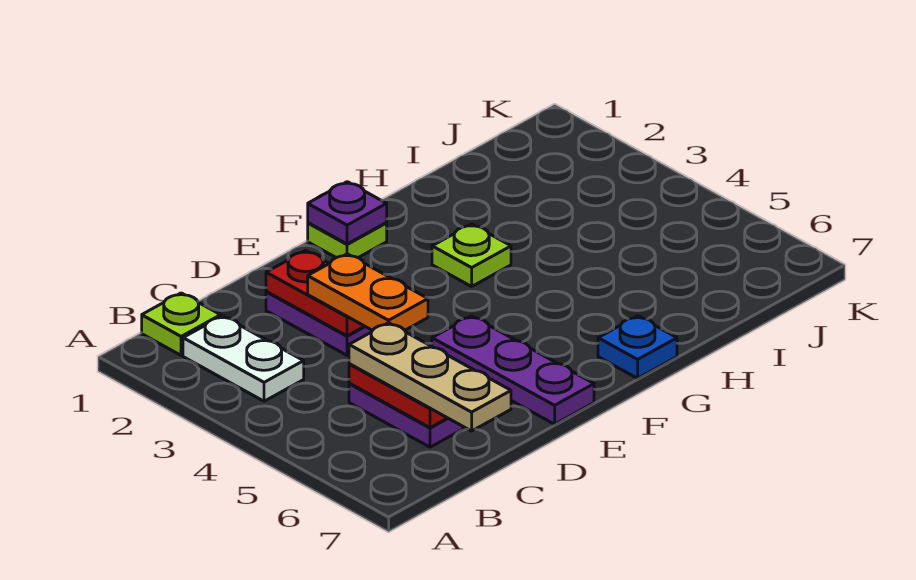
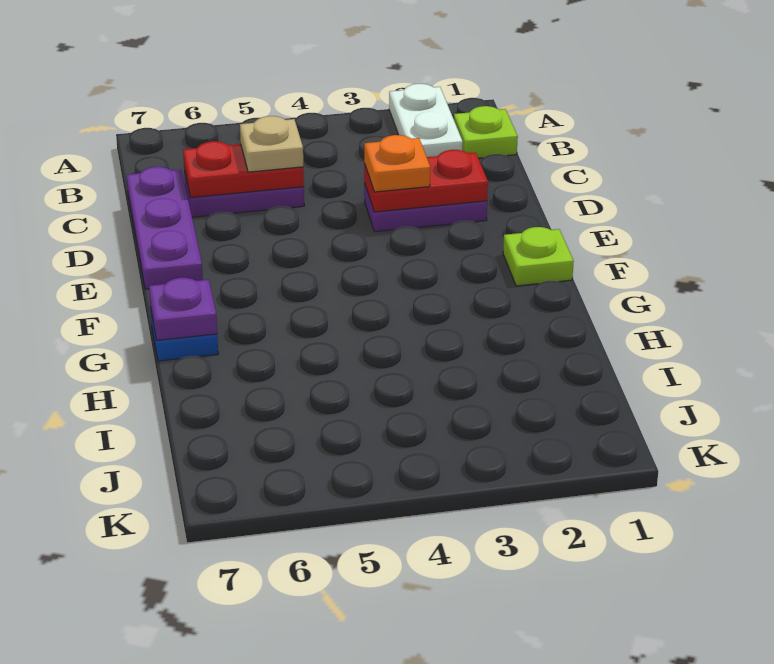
white 1x2 plate [183,316,304,401] -> white 1x2 plate turned to [389,84,463,157]
tan 1x3 plate [349,323,511,431] -> tan 1x1 plate [240,116,303,172]
orange 1x2 plate [308,254,428,330] -> orange 1x1 plate [364,135,430,192]
purple 1x3 plate [432,316,594,424] -> purple 1x3 plate turned to [127,167,203,289]
purple 1x1 plate [308,182,387,244] -> purple 1x1 plate moved to [149,278,217,340]
lime 1x1 plate [432,224,511,286] -> none

